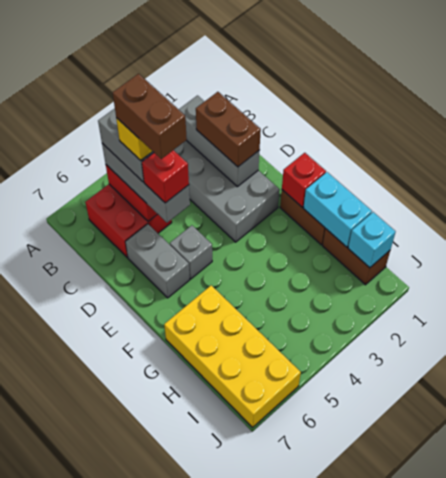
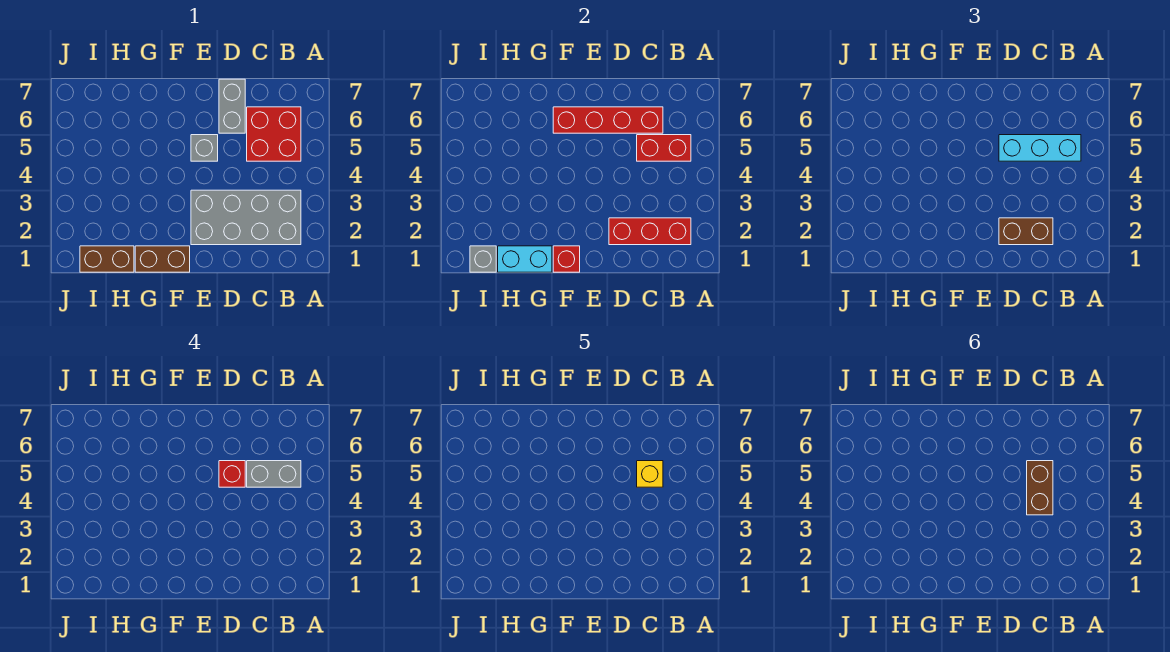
grey 1x3 brick [179,96,259,187] -> red 1x3 brick [609,218,691,245]
grey 1x3 brick [102,143,190,223] -> cyan 1x3 brick [999,135,1081,161]
brown 1x2 brick [113,74,187,159] -> brown 1x2 brick turned to [1027,461,1053,515]
none -> red 1x4 brick [553,107,663,133]
grey 1x2 brick [125,224,190,298] -> grey 1x2 brick turned to [219,79,245,133]
yellow 2x4 brick [164,285,301,427] -> none
cyan 1x1 brick [348,212,396,268] -> grey 1x1 brick [470,246,496,272]

